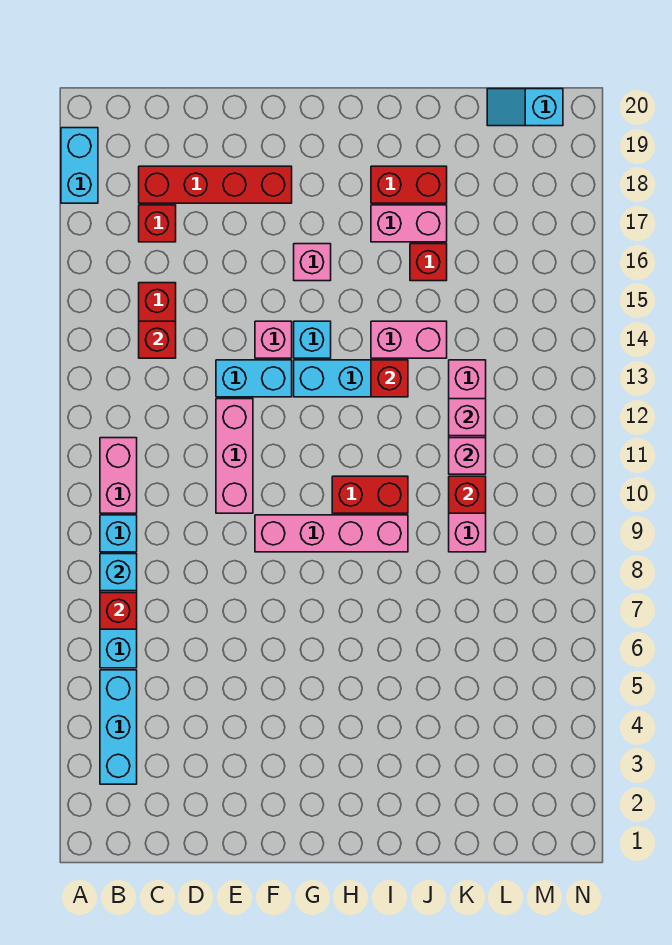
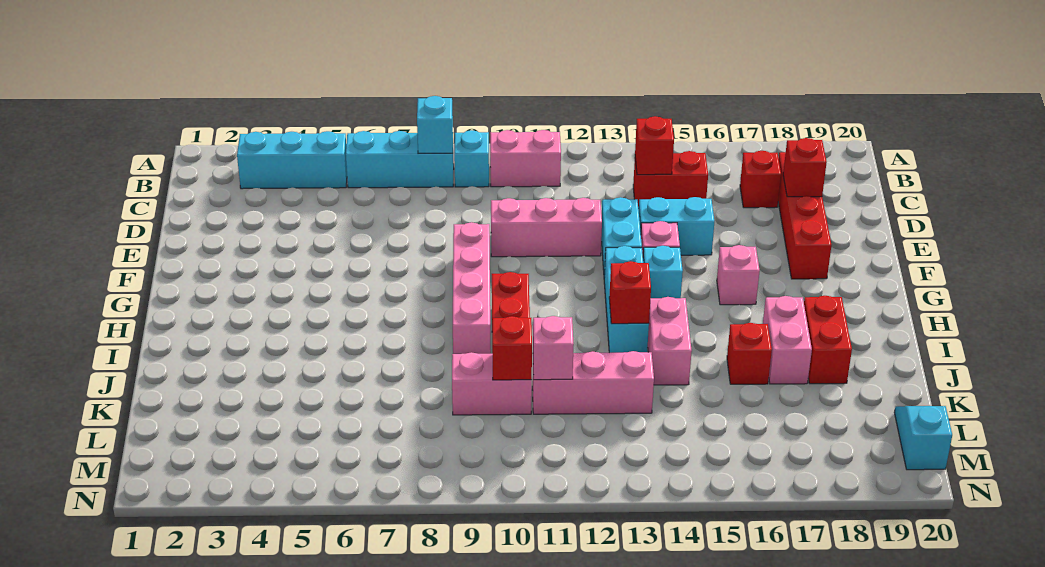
cyan 1x2 brick [61,128,98,203] -> cyan 1x2 brick moved to [638,197,714,255]
red 1x1 brick [100,593,137,629] -> red 1x1 brick moved to [783,138,827,197]
pink 1x1 brick [449,399,486,436] -> none

